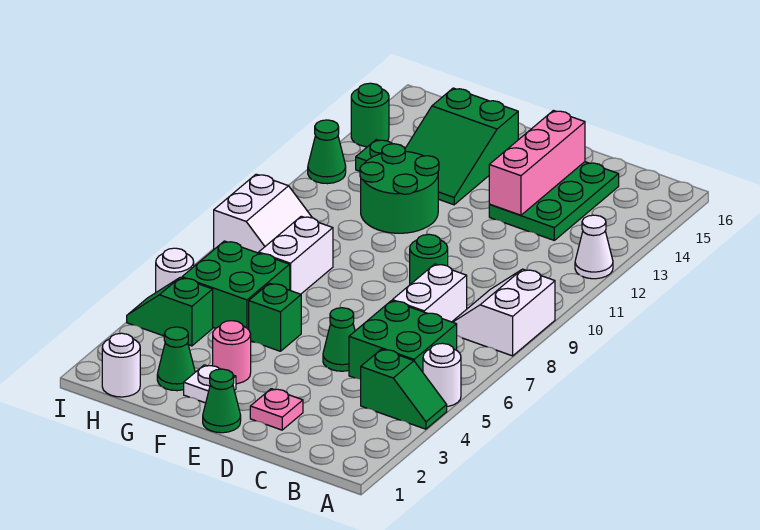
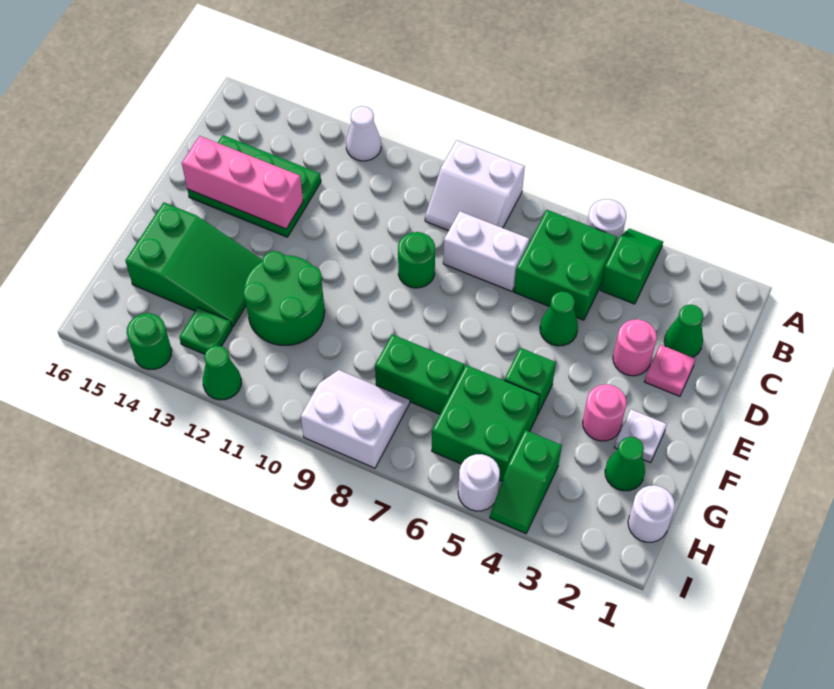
none -> pink 1x1 round brick [613,319,657,376]
green 1x1 cone [203,369,241,433] -> green 1x1 cone moved to [664,305,703,357]
white 1x2 brick [259,216,333,294] -> green 1x2 brick [375,334,464,414]

